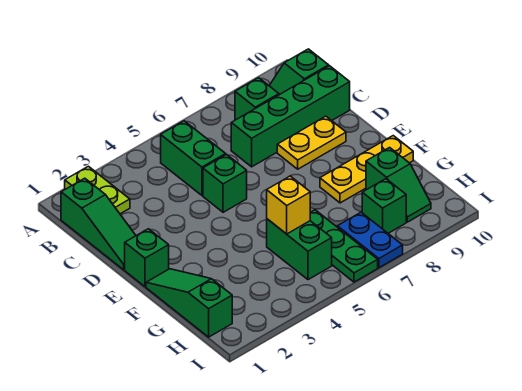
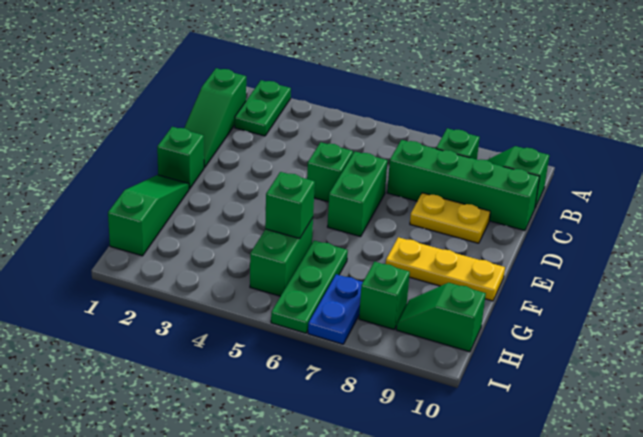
lime 1x2 plate [65,166,130,214] -> green 1x2 plate [235,80,291,136]
green 1x2 brick [161,121,226,195] -> green 1x2 brick moved to [327,152,388,237]
yellow 1x1 brick [267,176,310,234] -> green 1x1 brick [265,172,315,239]
green 1x2 slope [366,148,431,222] -> green 1x2 slope turned to [396,283,486,352]

